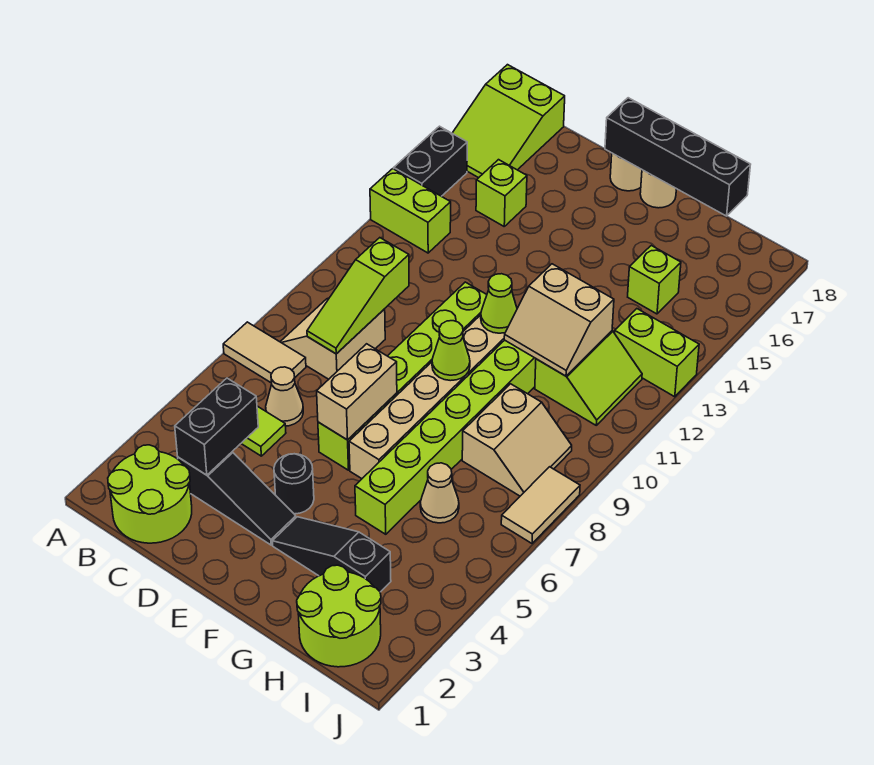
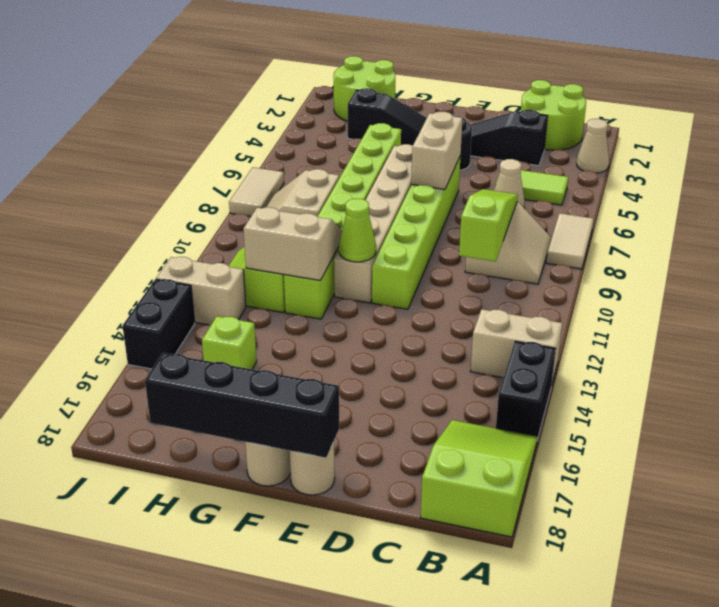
tan 1x2 tile [223,322,306,383] -> tan 1x2 tile turned to [546,213,593,269]
lime 1x2 brick [370,169,451,253] -> tan 1x2 brick [470,309,562,386]
black 1x2 brick [175,378,258,475] -> black 1x2 brick moved to [123,279,195,369]
lime 1x1 brick [476,160,527,226] -> none
lime 1x1 cone [432,321,470,381] -> none
tan 1x1 cone [420,463,459,523] -> tan 1x1 cone moved to [577,119,609,173]
lime 1x2 brick [615,309,699,397] -> tan 1x2 brick [156,257,246,325]

